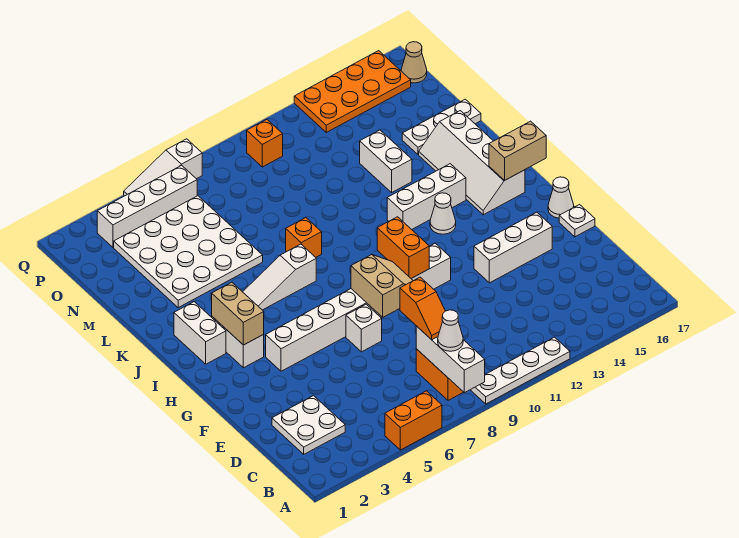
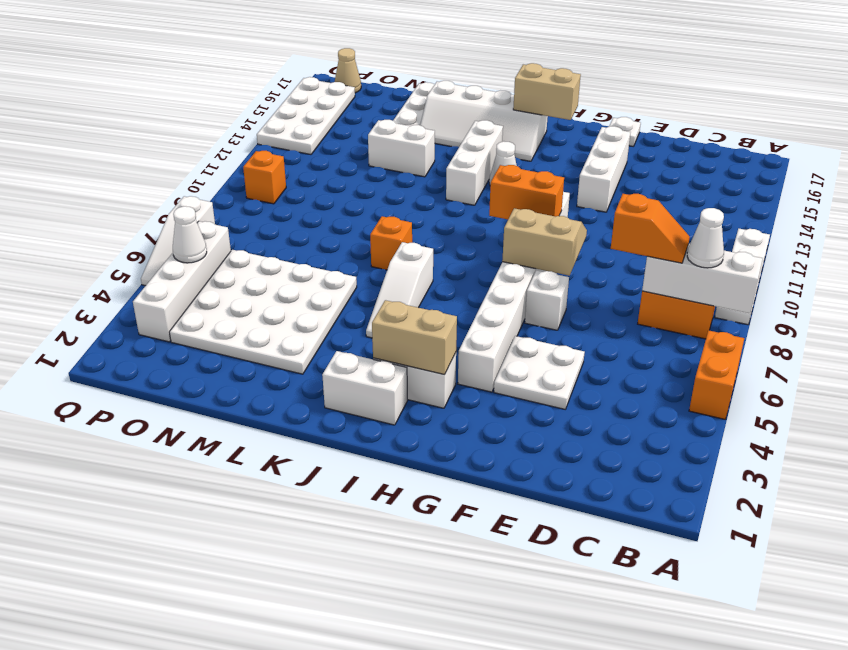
white 2x2 plate [272,396,345,454] -> white 2x2 plate moved to [494,336,585,409]
white 1x1 cone [548,177,574,218] -> white 1x1 cone moved to [173,206,207,263]
tan 1x2 brick [489,121,546,181] -> tan 1x2 brick turned to [513,63,581,120]
orange 2x4 plate [294,51,411,132] -> white 2x4 plate [257,77,355,154]

